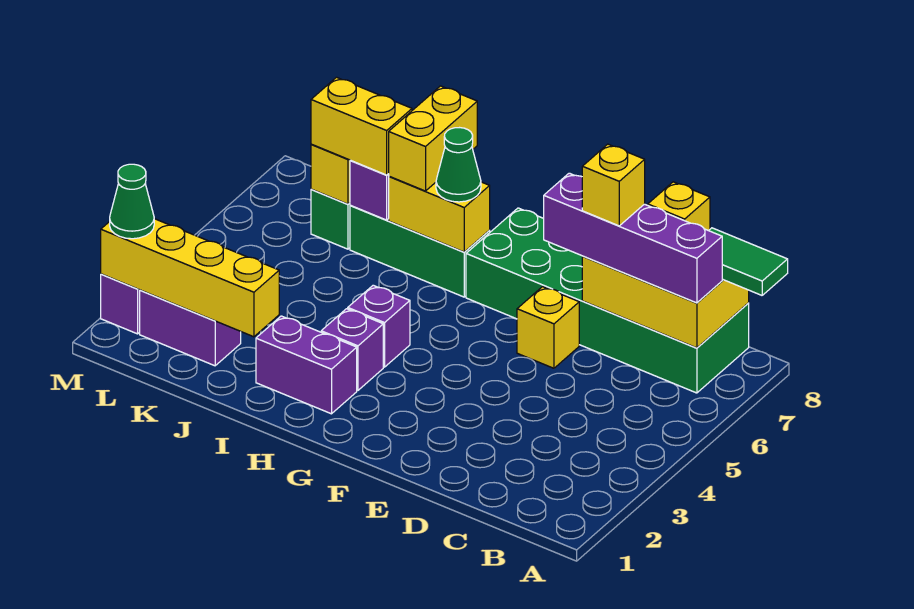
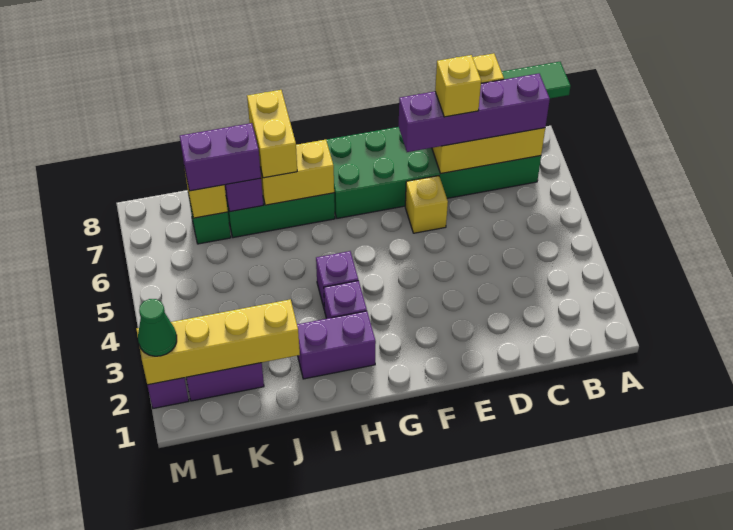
green 1x1 cone [436,128,481,202] -> none
yellow 1x2 brick [311,77,412,175] -> purple 1x2 brick [180,123,261,191]

